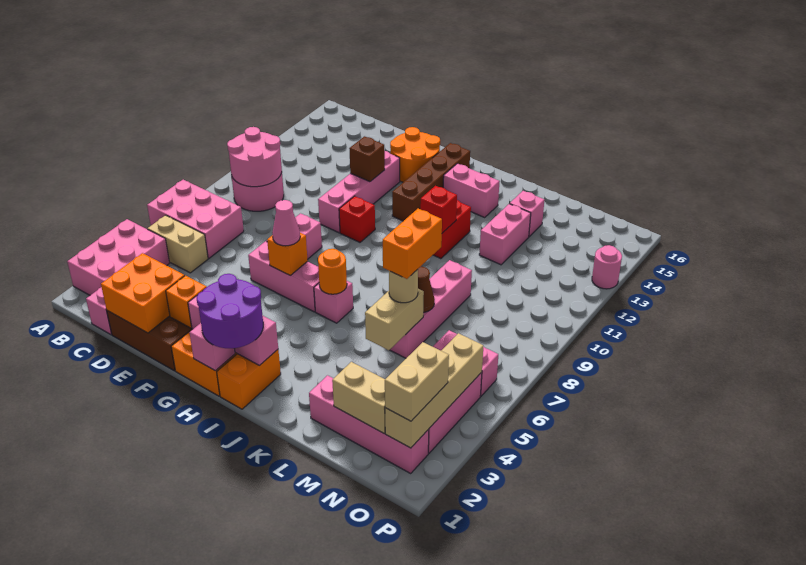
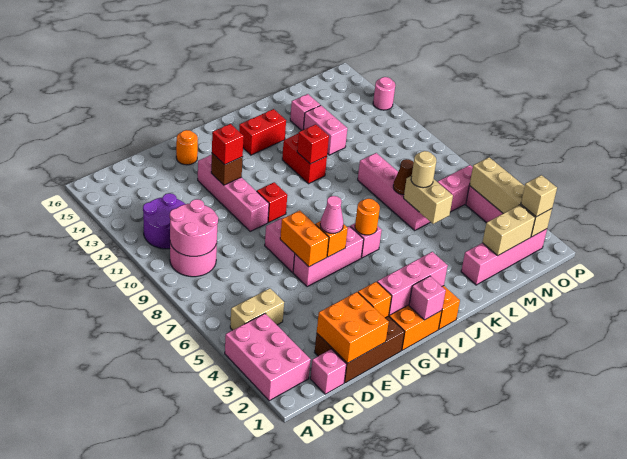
pink 2x3 brick [147,180,244,258] -> none
none -> red 1x1 brick [212,124,244,165]
orange 2x2 round brick [390,127,440,182] -> orange 1x1 round brick [176,130,198,165]
purple 2x2 round brick [197,274,263,348] -> purple 2x2 round brick moved to [143,193,185,249]
brown 1x4 brick [392,143,470,221] -> none
pink 1x2 brick [443,164,500,217] -> red 1x2 brick [239,109,286,155]
orange 1x2 brick [383,209,442,279] -> orange 1x2 brick moved to [280,210,329,267]
tan 1x2 brick [385,342,449,421] -> tan 1x1 brick [521,175,557,217]

